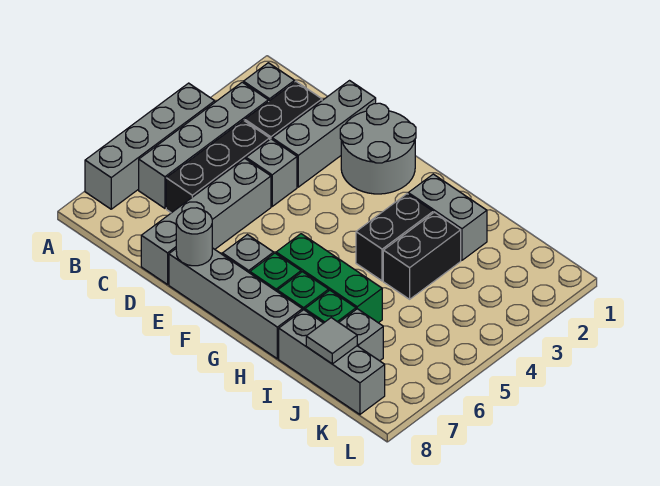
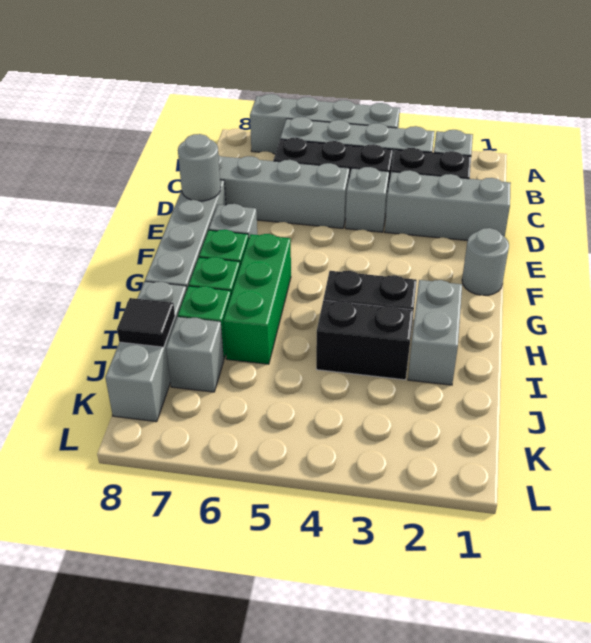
grey 2x2 round brick [340,103,416,194] -> grey 1x1 round brick [462,228,509,295]
grey 1x1 tile [306,318,357,364] -> black 1x1 tile [117,298,175,347]

